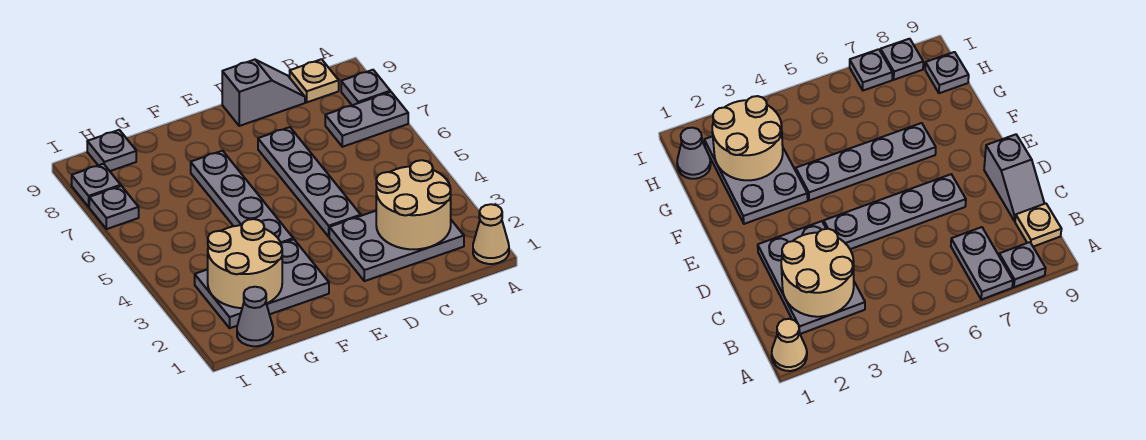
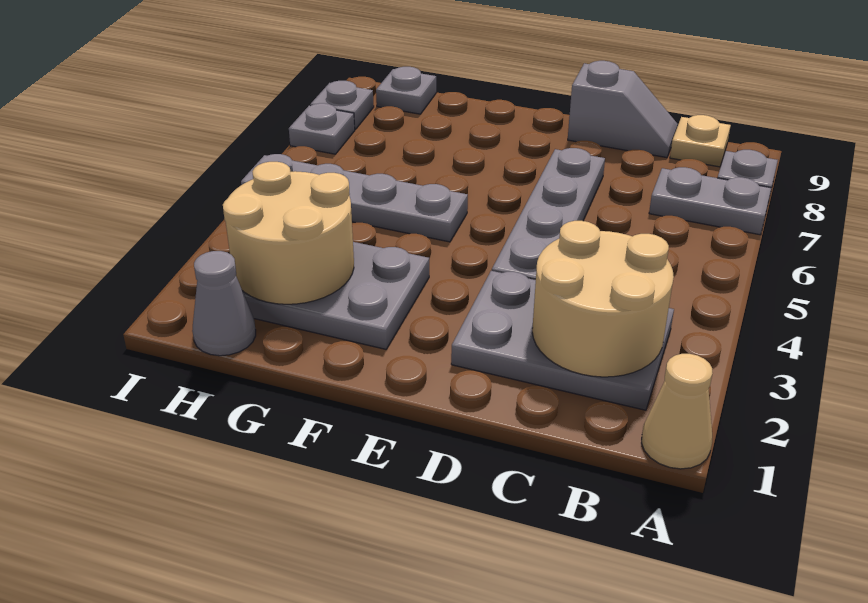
grey 1x4 plate [191,151,293,243] -> grey 1x4 plate turned to [241,154,468,242]

